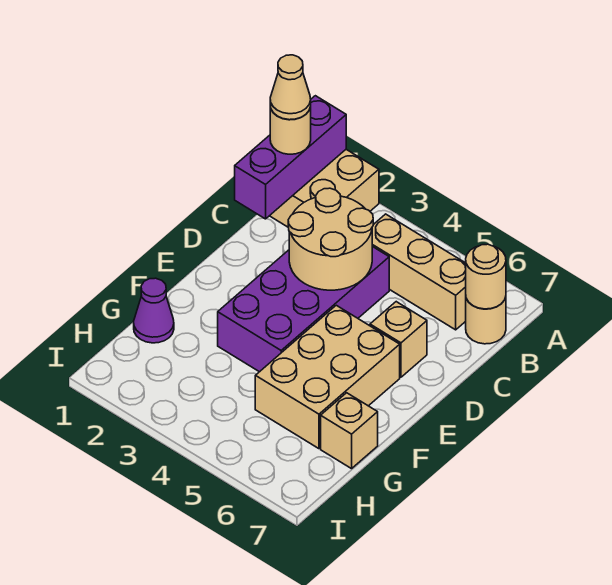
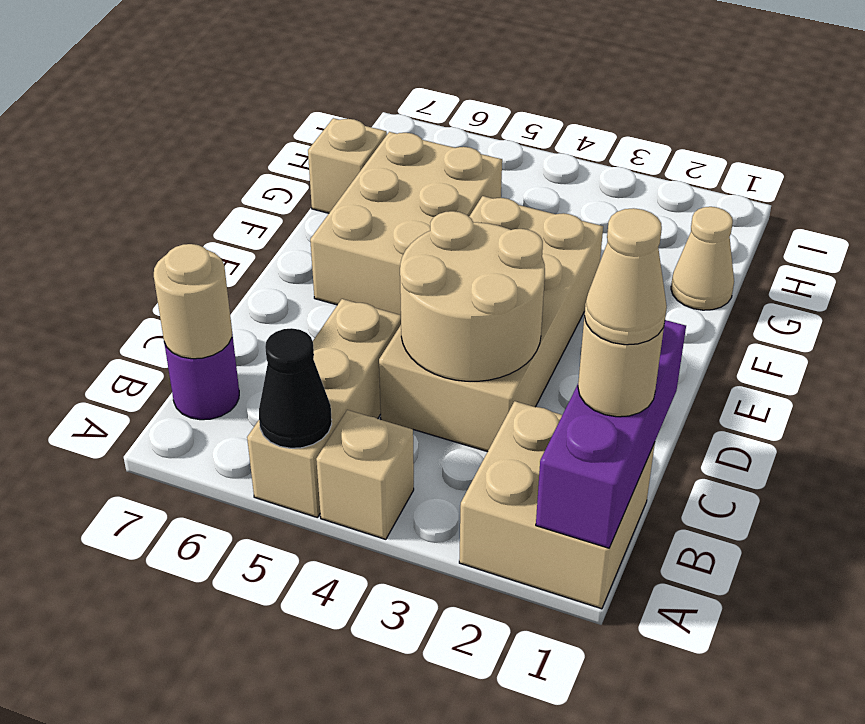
none -> black 1x1 cone [259,328,332,448]
tan 1x3 brick [372,214,466,330] -> tan 1x3 brick turned to [247,299,401,518]
tan 1x1 round brick [466,297,506,344] -> purple 1x1 round brick [164,334,239,420]
purple 2x4 brick [218,246,389,372] -> tan 2x4 brick [379,196,603,452]
tan 1x1 brick [370,302,427,377] -> tan 1x1 brick moved to [316,410,414,539]
purple 1x1 cone [134,278,174,343] -> tan 1x1 cone [671,207,734,310]

